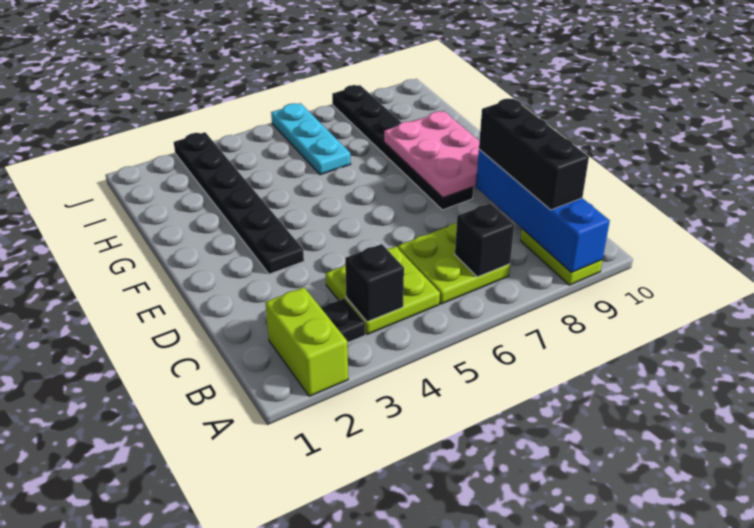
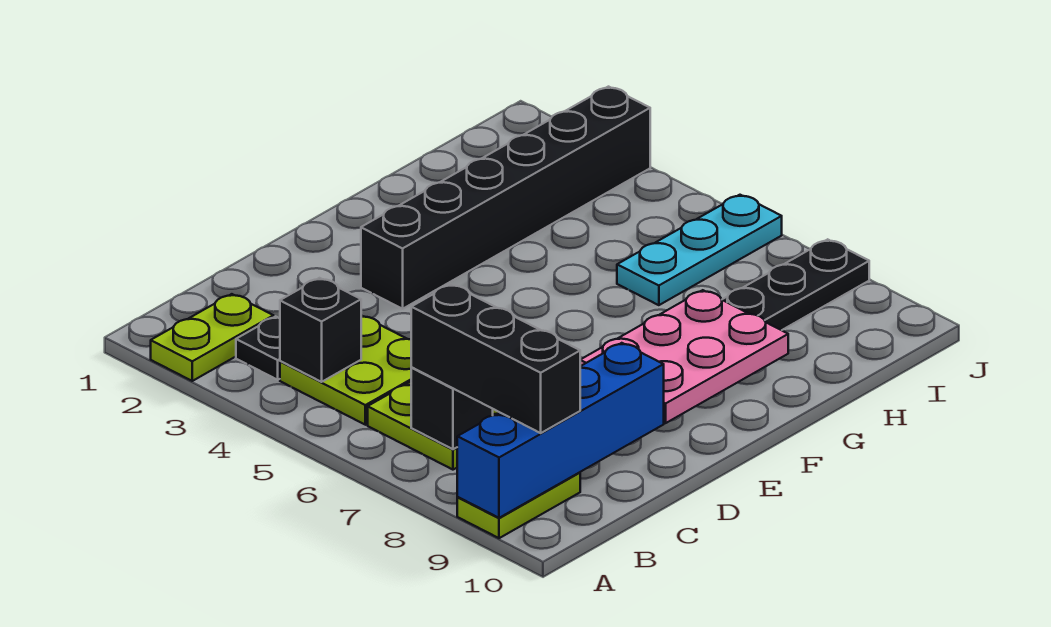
lime 1x2 brick [265,287,348,396] -> lime 1x2 plate [151,294,274,381]
black 1x3 brick [479,98,589,210] -> black 1x3 brick turned to [411,284,580,433]
black 1x6 plate [174,132,304,274] -> black 1x6 brick [361,87,650,309]

